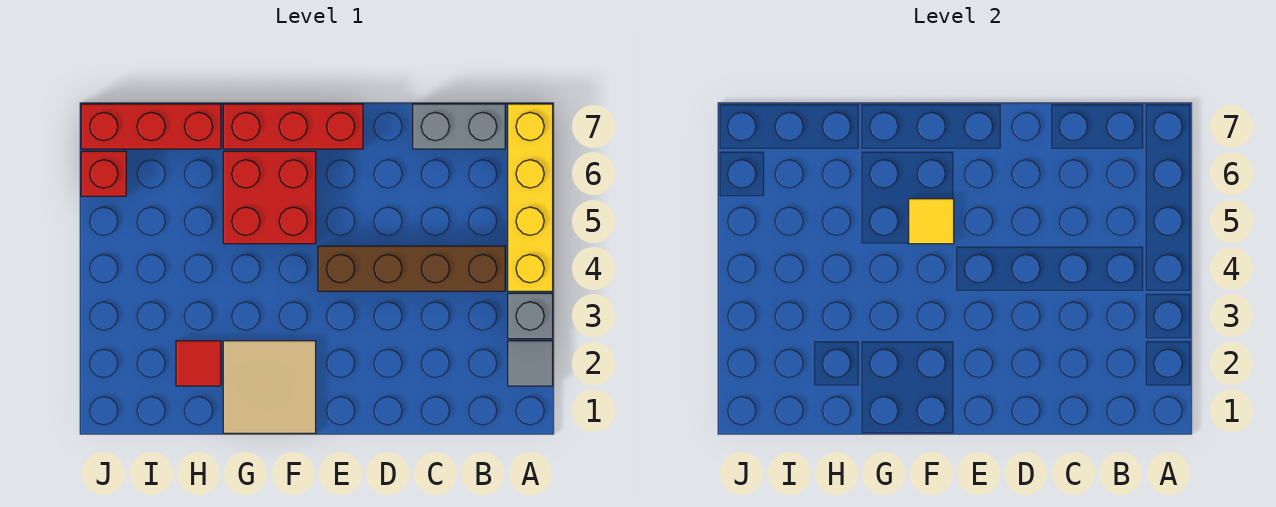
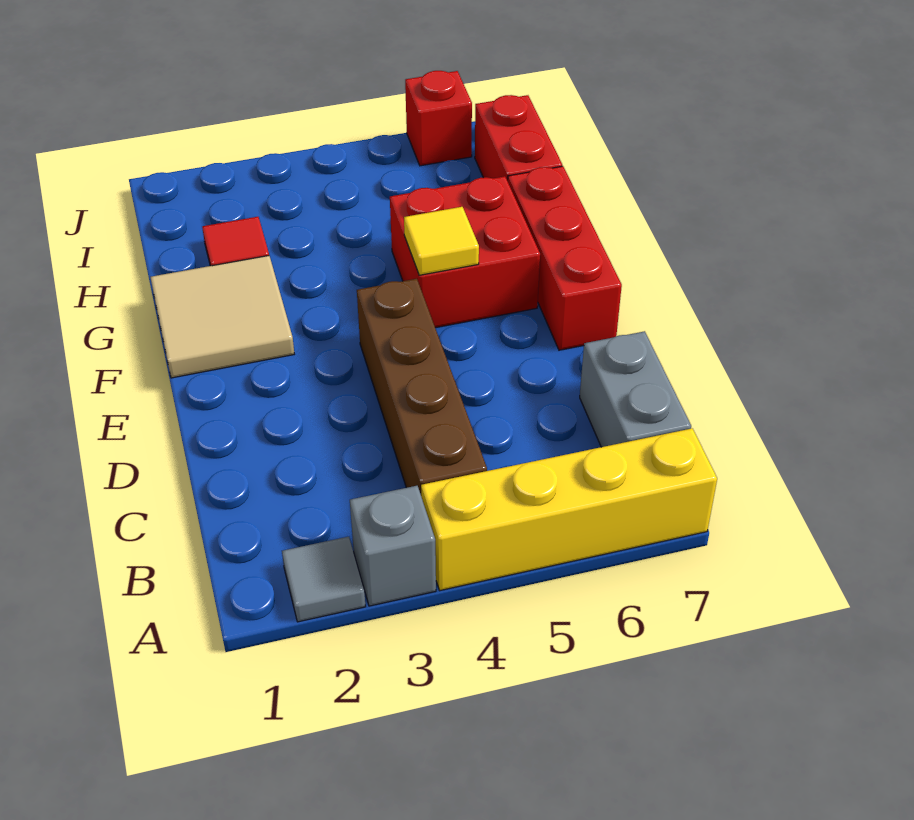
red 1x3 brick [81,104,221,149] -> red 1x2 brick [475,95,562,181]

